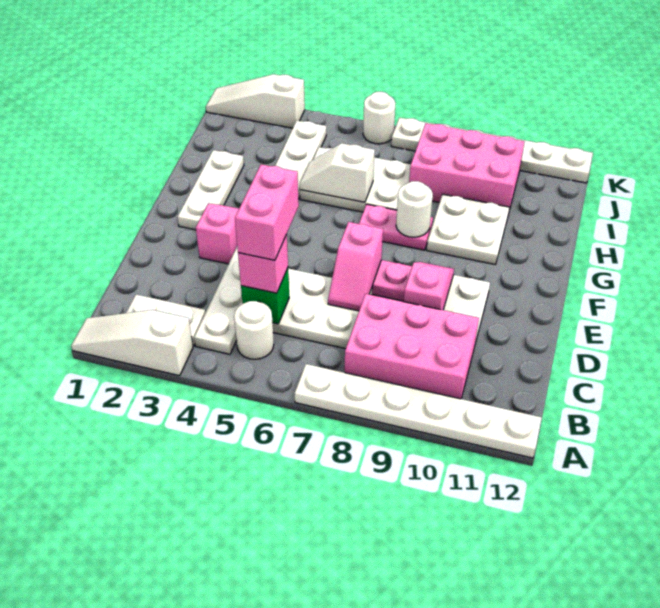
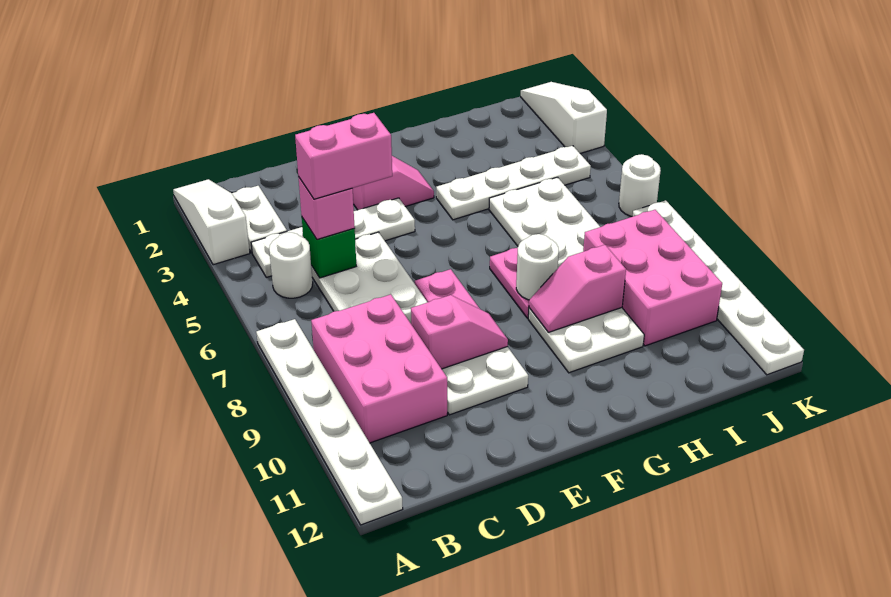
pink 1x2 slope [328,222,383,311] -> pink 1x2 slope moved to [529,245,626,332]
white 1x3 plate [178,150,244,230] -> none
white 1x2 slope [300,143,375,202] -> none

